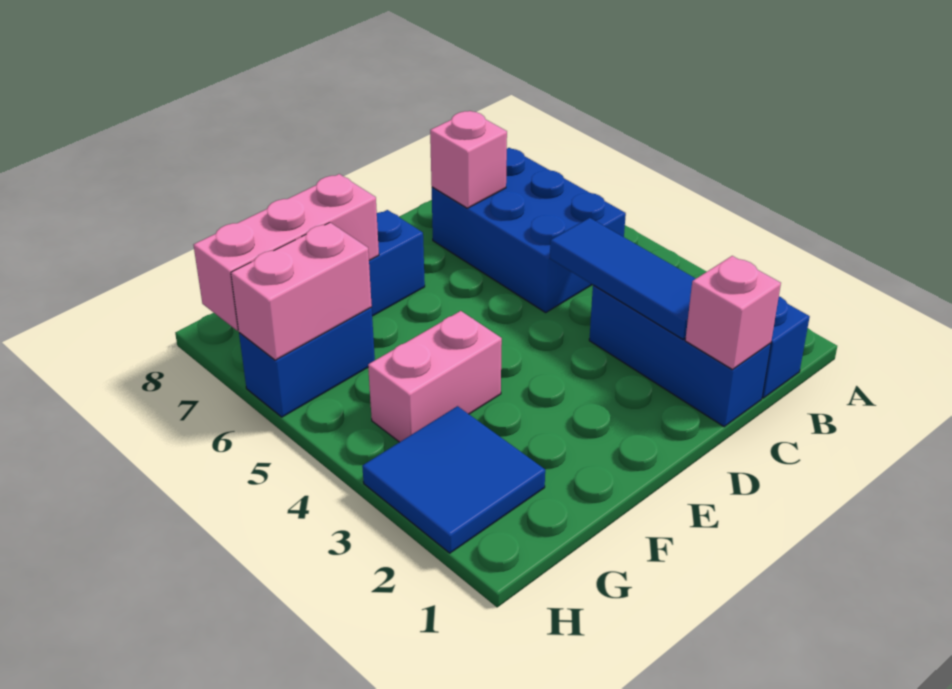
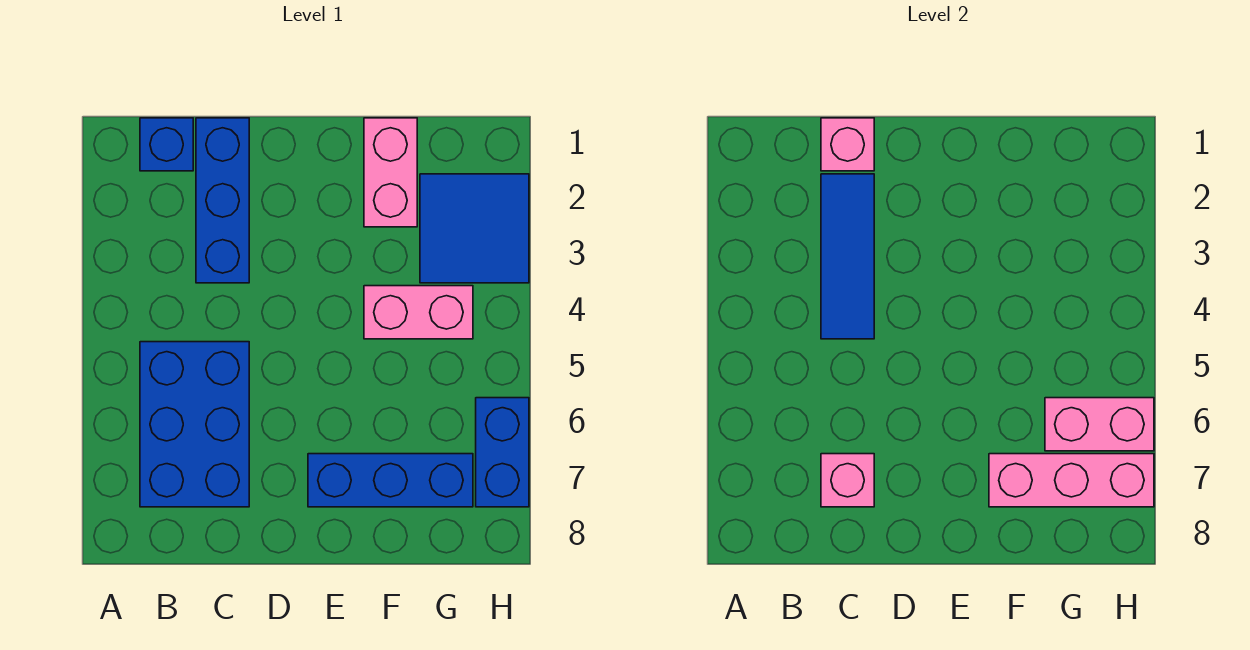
none -> pink 1x2 brick [364,118,417,227]
blue 1x2 brick [239,308,375,417] -> blue 1x2 brick turned to [476,398,529,507]

